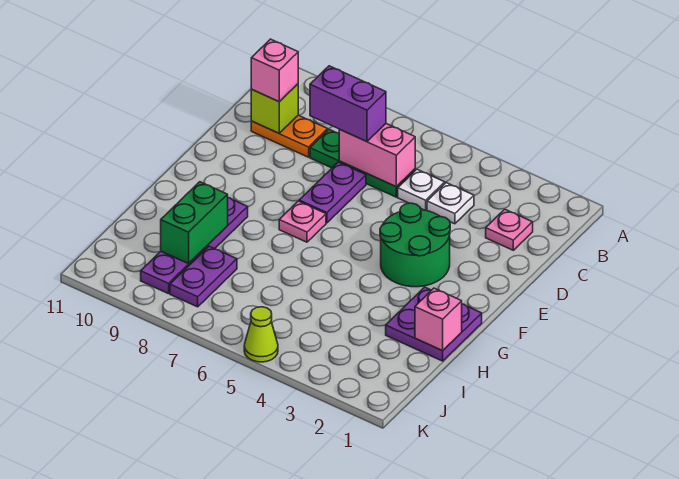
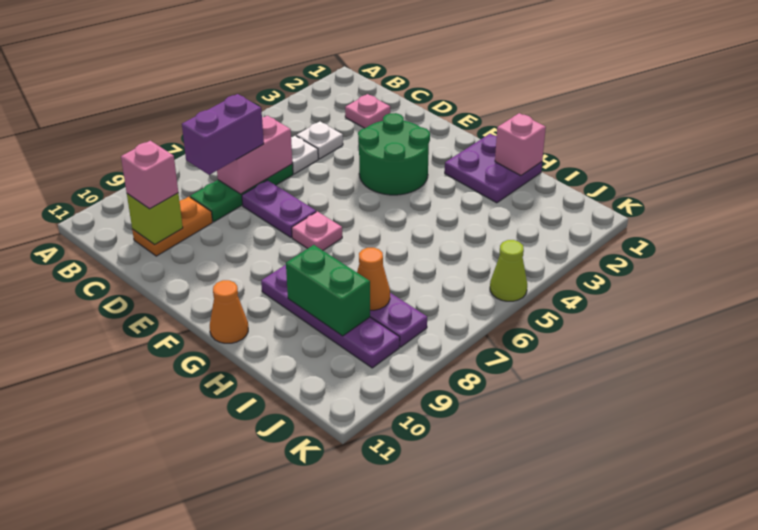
none -> orange 1x1 cone [210,280,248,343]
none -> orange 1x1 cone [357,248,390,310]

